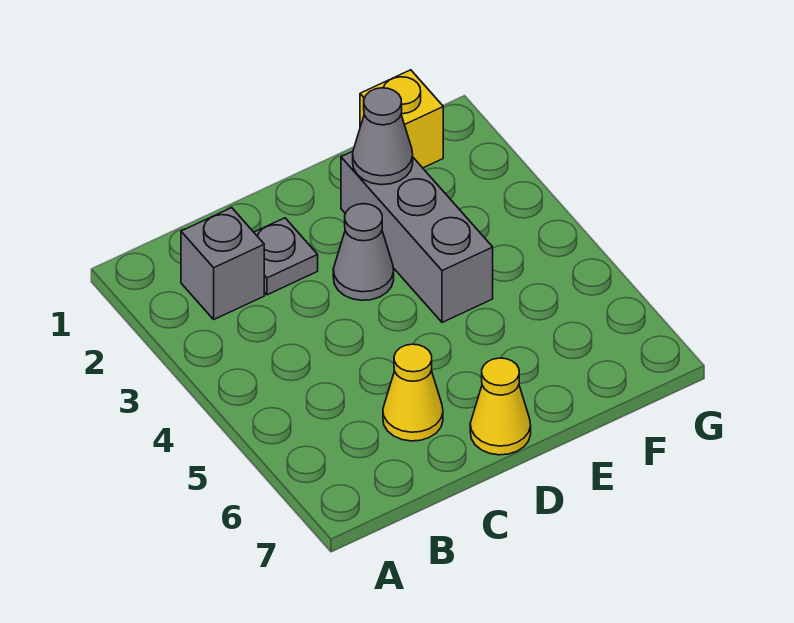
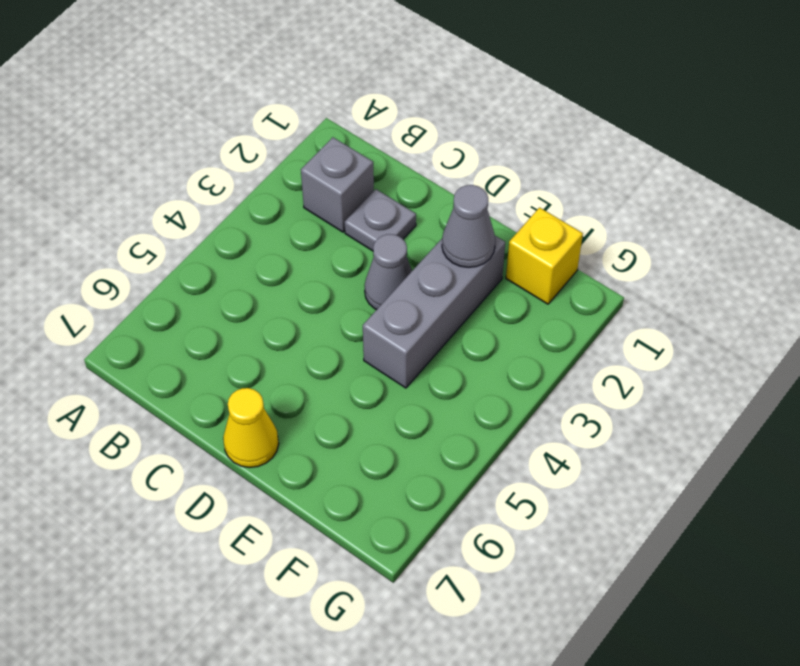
yellow 1x1 cone [383,344,443,441] -> none

